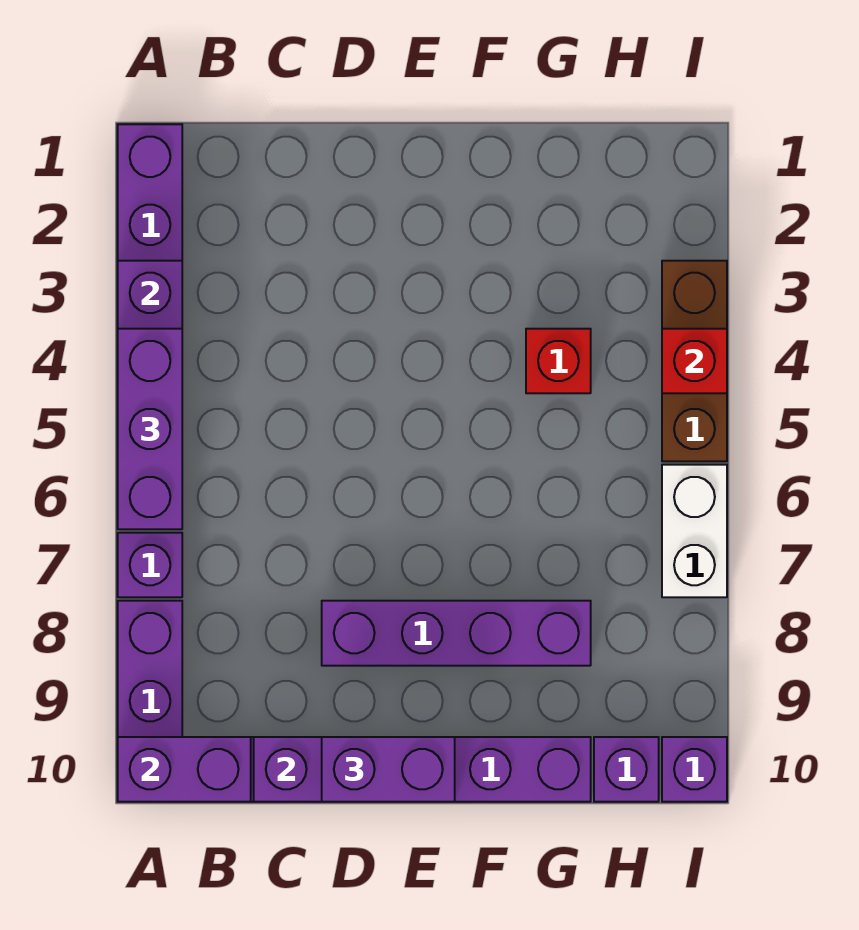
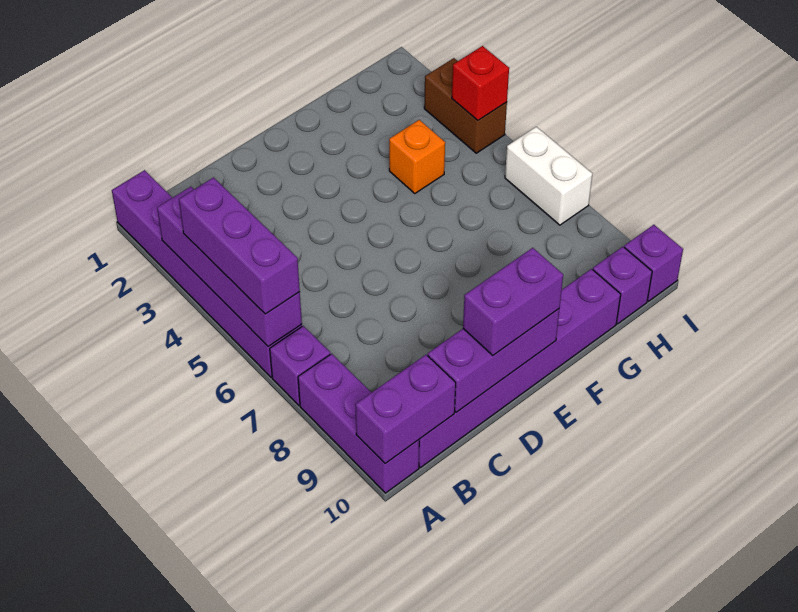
purple 1x4 brick [322,601,591,666] -> none
red 1x1 brick [526,329,591,393] -> orange 1x1 brick [389,120,445,193]
brown 1x3 brick [662,261,727,461] -> brown 1x2 brick [424,58,507,153]

